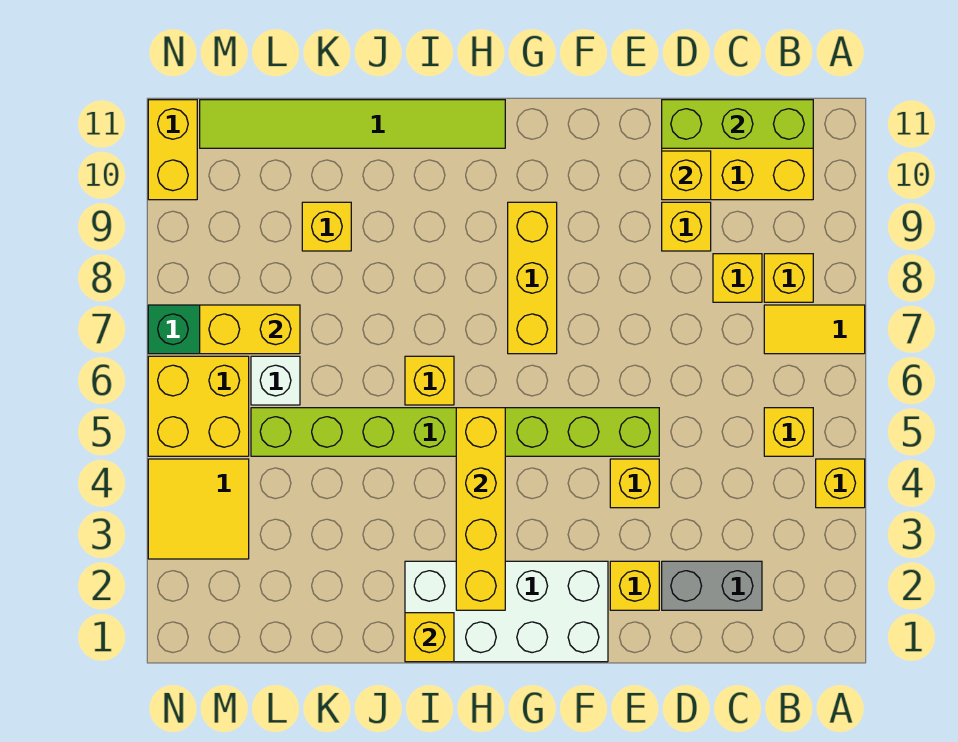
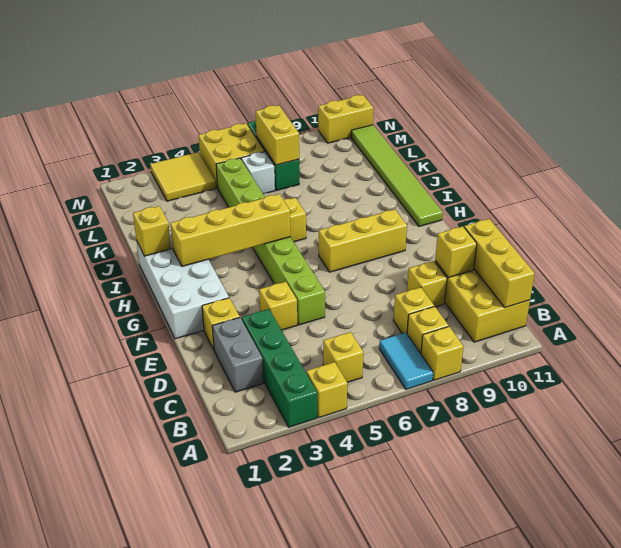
none -> green 1x4 brick [242,309,317,427]
yellow 1x2 tile [764,305,865,354] -> cyan 1x2 tile [379,332,433,389]
lime 1x3 brick [662,100,813,148] -> yellow 1x3 brick [464,219,535,308]
yellow 1x1 brick [302,202,351,251] -> yellow 1x1 brick moved to [421,326,463,380]

